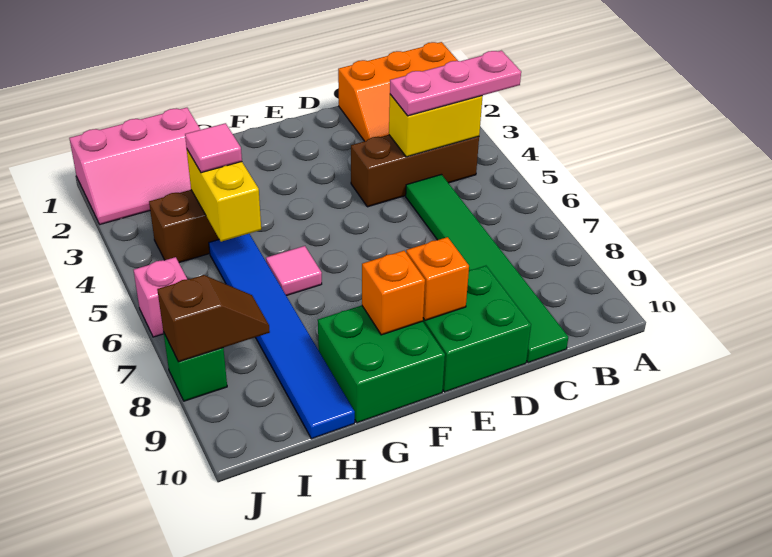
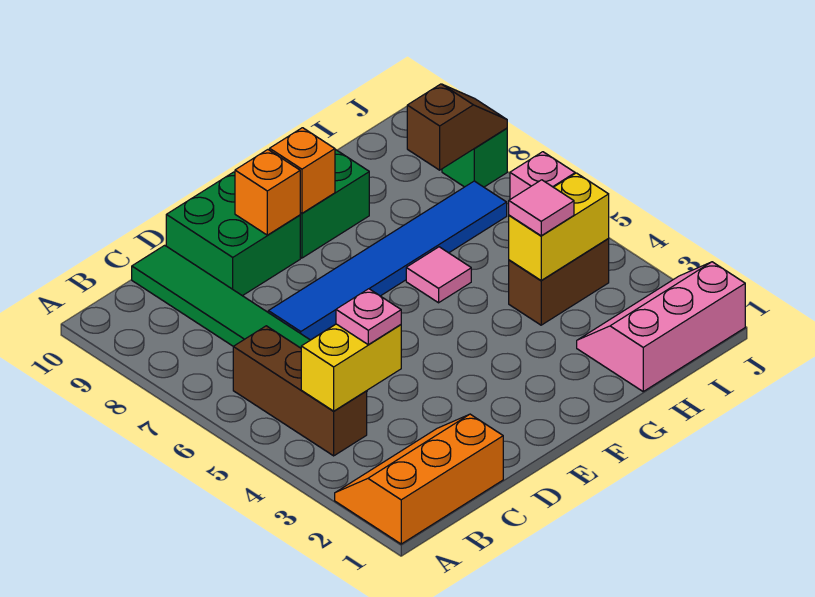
pink 1x3 plate [390,51,521,116] -> pink 1x1 plate [336,289,401,345]
brown 1x3 brick [351,135,479,207] -> brown 1x3 brick turned to [233,326,367,456]
yellow 1x2 brick [187,150,261,242] -> yellow 1x2 brick turned to [509,173,609,281]
blue 1x6 tile [209,234,355,439] -> blue 1x6 tile turned to [268,181,507,340]
brown 1x2 slope [157,275,270,362] -> brown 1x2 slope turned to [407,84,507,170]

